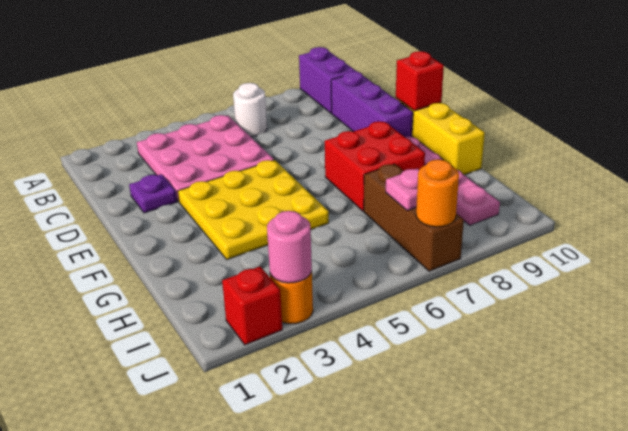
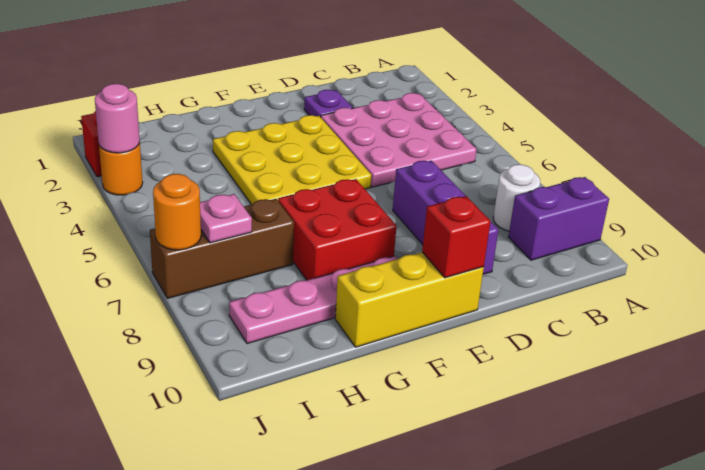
white 1x1 round brick [233,83,267,137] -> white 1x1 round brick moved to [493,164,540,231]
purple 1x3 brick [331,71,413,137] -> purple 1x3 brick turned to [393,161,498,274]

